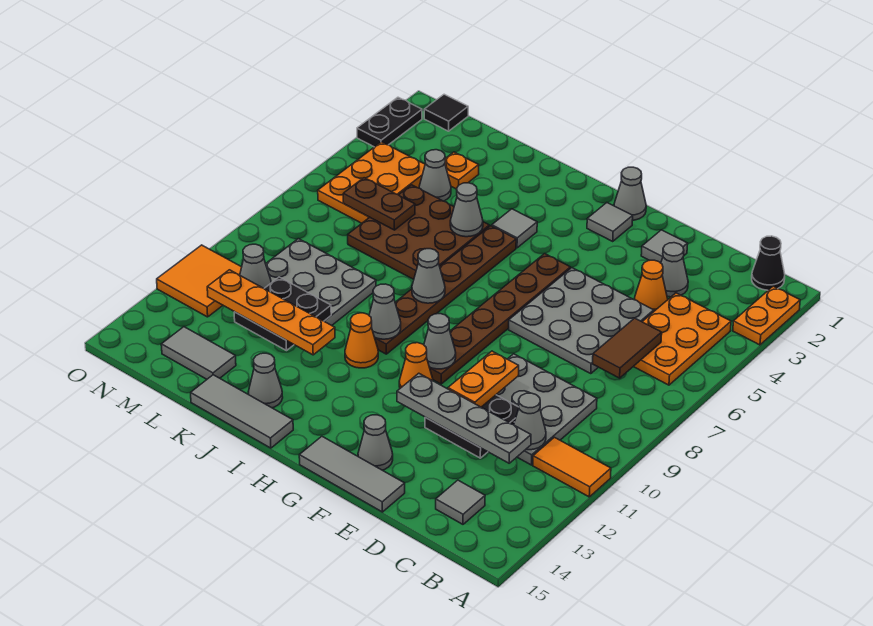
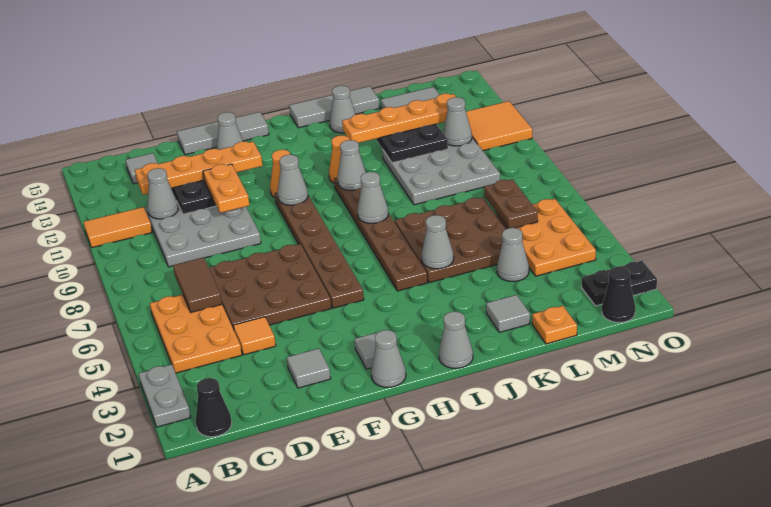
orange 1x2 plate [733,286,800,345] -> grey 1x2 plate [139,364,191,427]
grey 1x4 plate [397,373,531,463] -> orange 1x4 plate [135,142,263,195]
grey 1x1 cone [661,243,688,297] -> grey 1x1 cone moved to [439,311,473,368]
orange 1x1 cone [634,260,668,311] -> orange 1x1 tile [233,317,276,355]
grey 3x3 plate [509,268,654,374] -> brown 3x3 plate [209,244,331,329]
grey 1x1 tile [492,209,537,248] -> grey 1x1 tile moved to [486,295,530,332]
orange 1x1 plate [445,152,479,189] -> orange 1x1 plate moved to [532,306,577,344]
brown 1x2 plate [343,178,415,230] -> brown 1x2 plate turned to [484,179,538,228]
black 1x1 tile [424,94,468,131] -> black 1x1 cone [602,267,635,323]
black 1x2 plate [357,97,422,147] -> black 1x2 plate turned to [581,261,657,306]

